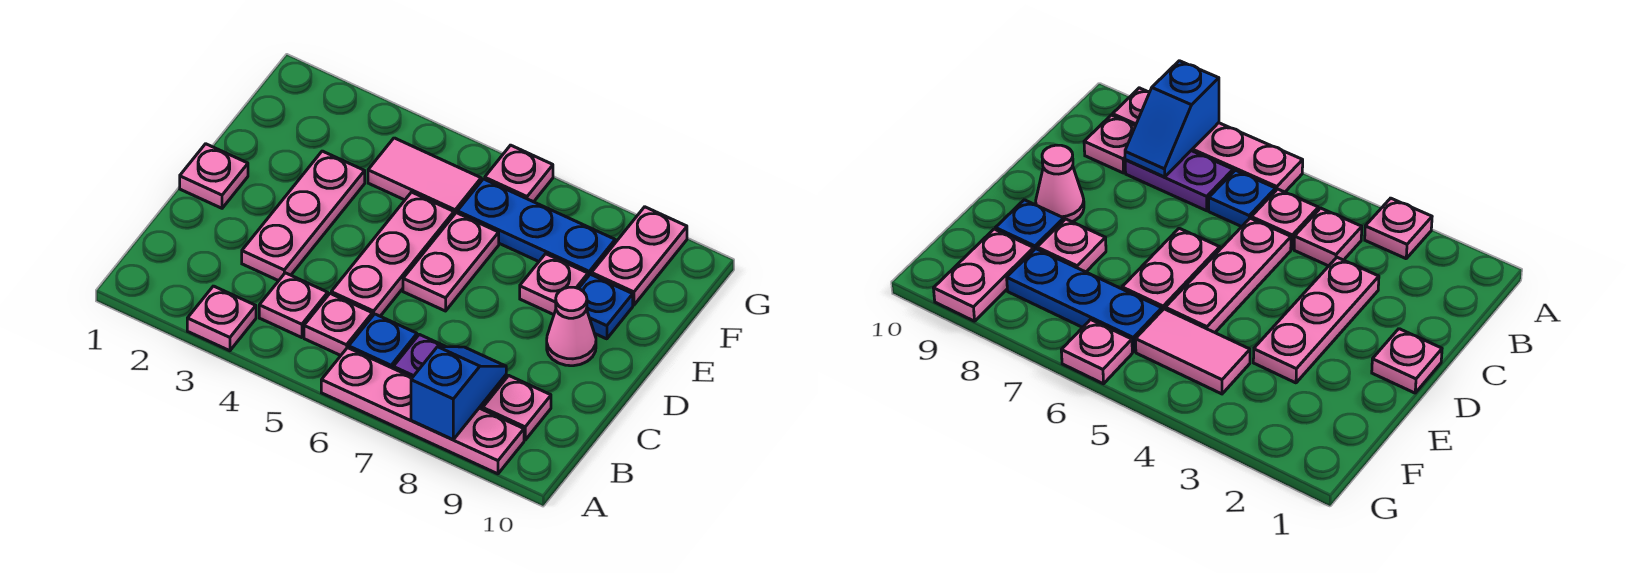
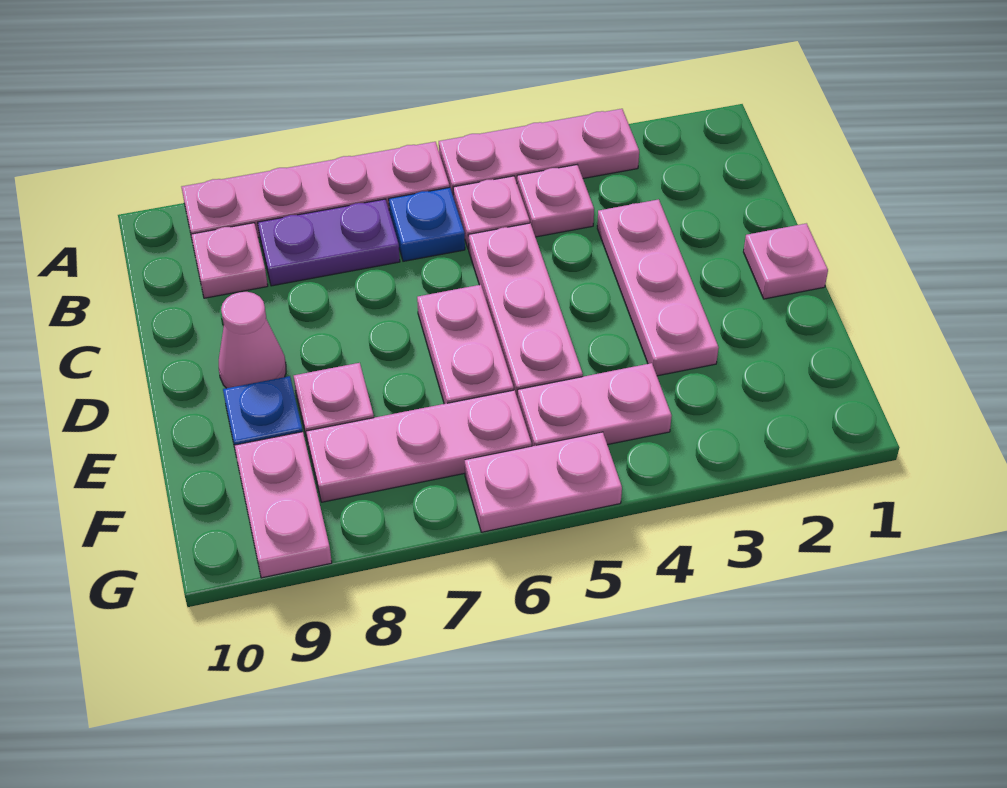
pink 1x1 plate [187,286,256,351] -> pink 1x3 plate [439,109,639,197]
blue 1x2 slope [411,347,506,439] -> none
pink 1x2 tile [368,138,481,215] -> pink 1x2 plate [518,363,672,446]
blue 1x3 plate [457,179,615,276] -> pink 1x3 plate [306,390,532,502]
pink 1x1 plate [485,145,553,202] -> pink 1x2 plate [465,432,622,532]

